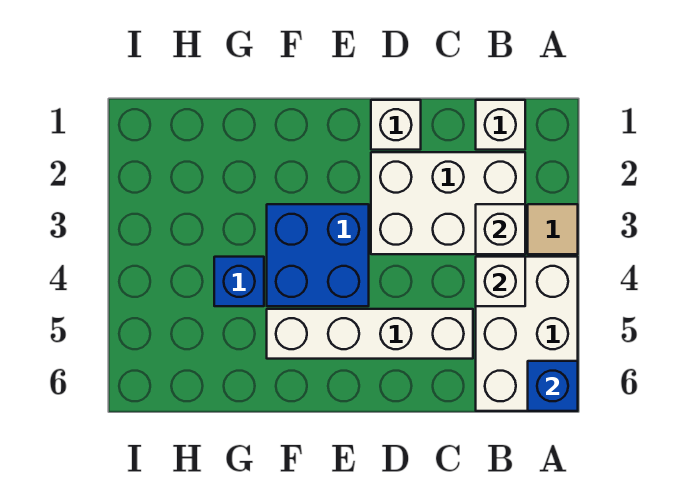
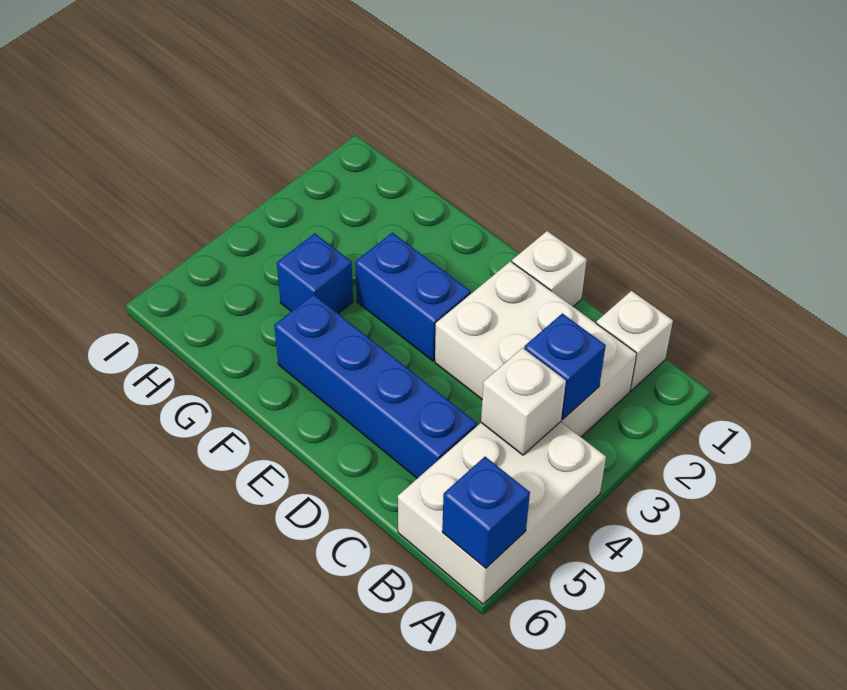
tan 1x1 tile [528,204,578,254] -> none
white 1x1 brick [476,204,525,254] -> blue 1x1 brick [524,313,606,420]
white 1x4 brick [267,309,473,359] -> blue 1x4 brick [274,294,477,478]
blue 2x2 brick [267,204,369,306] -> blue 1x2 brick [355,233,471,361]

